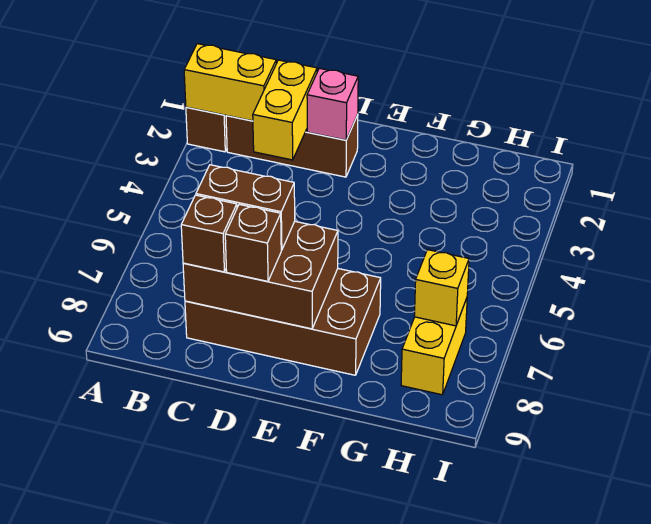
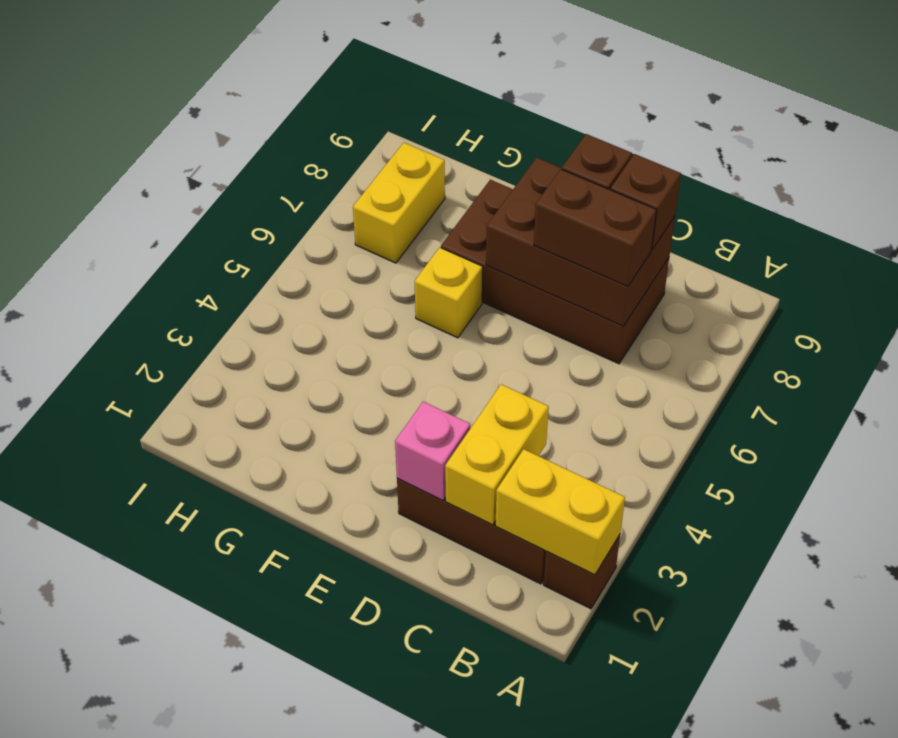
yellow 1x1 brick [414,250,469,326] -> yellow 1x1 brick moved to [415,248,483,338]

